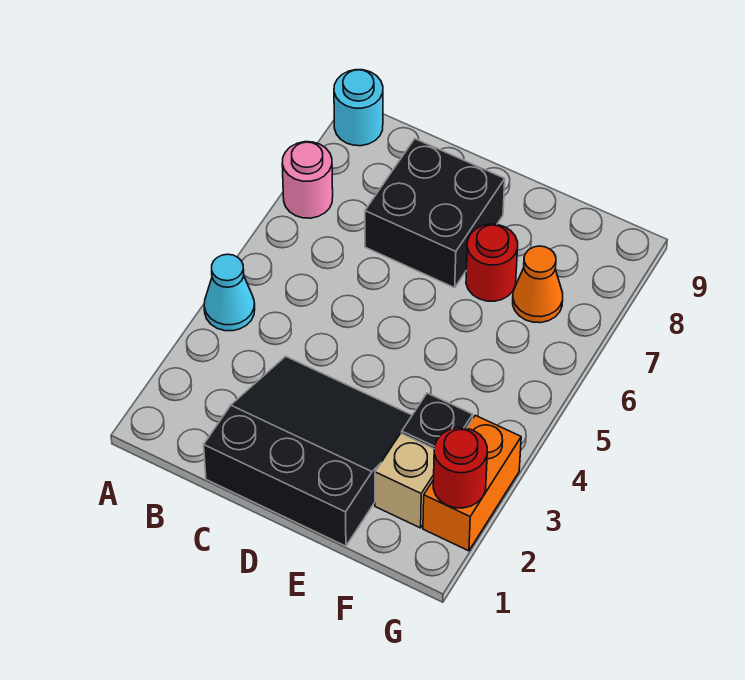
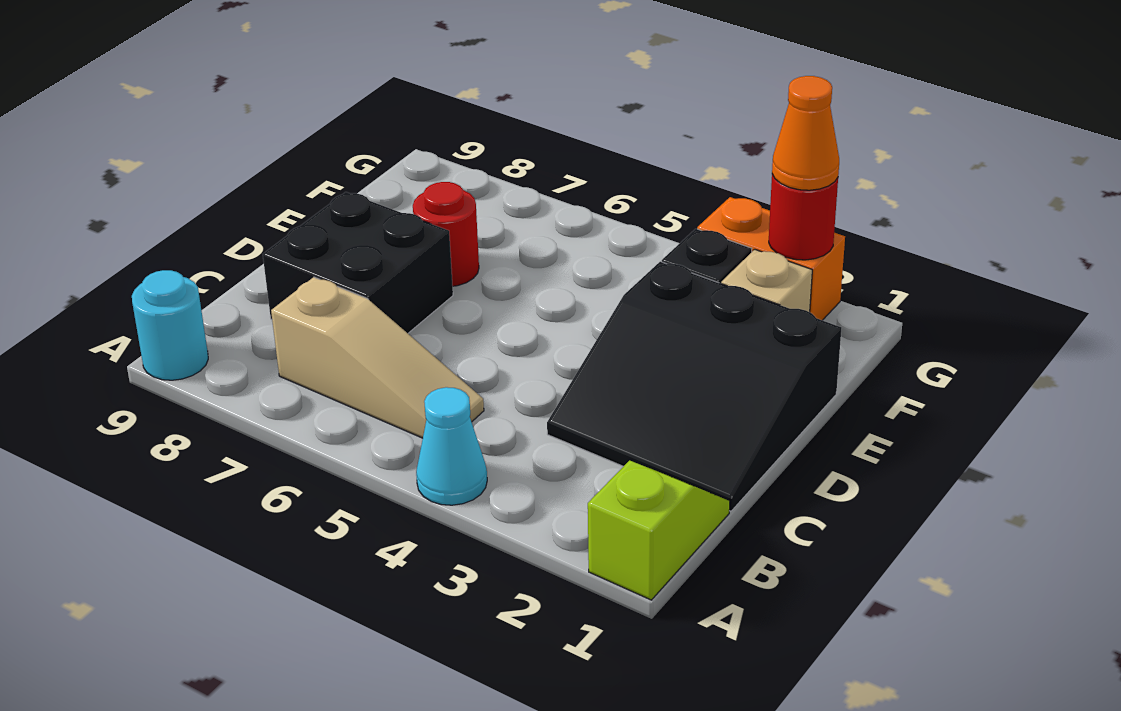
none -> lime 1x2 slope [588,461,730,600]
pink 1x1 round brick [282,142,333,218] -> none
none -> tan 1x3 slope [271,277,484,438]
black 3x3 slope [204,356,412,546] -> black 3x3 slope turned to [547,262,841,511]
orange 1x1 cone [513,246,563,323] -> orange 1x1 cone moved to [772,76,839,190]

